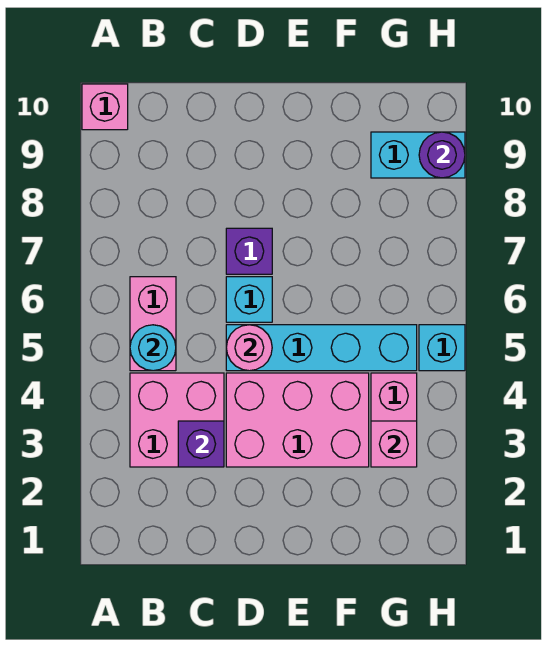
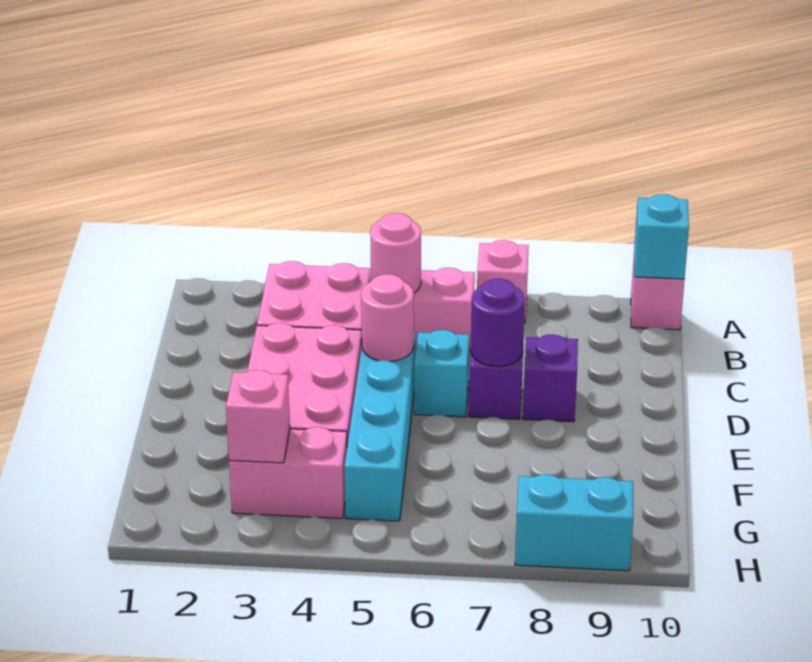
none -> pink 1x1 brick [477,240,529,323]
cyan 1x1 round brick [130,325,176,371] -> pink 1x1 round brick [370,213,421,293]
purple 1x1 brick [178,421,224,467] -> purple 1x1 brick moved to [523,335,578,422]
cyan 1x2 brick [371,132,465,178] -> cyan 1x2 brick turned to [515,474,633,571]
cyan 1x1 brick [419,325,465,371] -> cyan 1x1 brick moved to [634,194,689,279]
purple 1x1 round brick [419,132,465,178] -> purple 1x1 round brick moved to [471,279,525,366]

